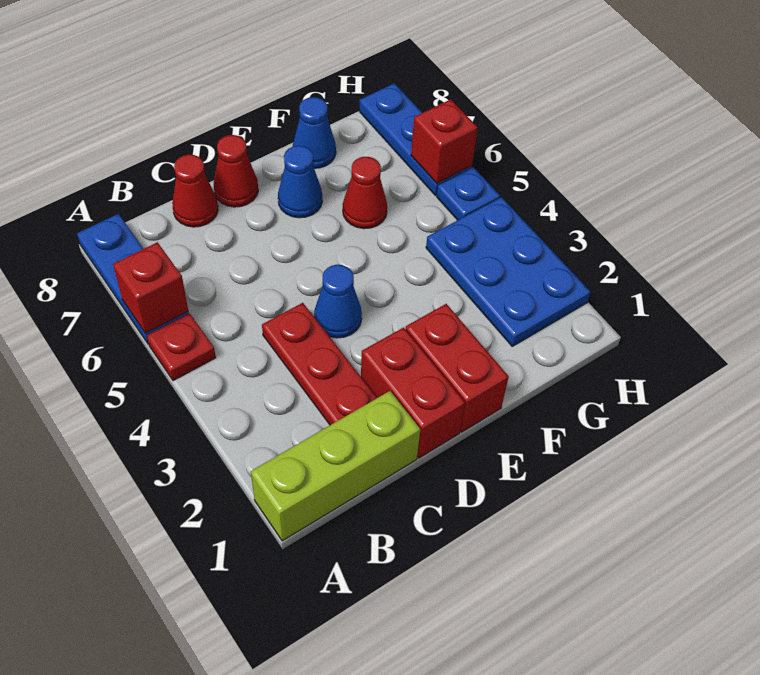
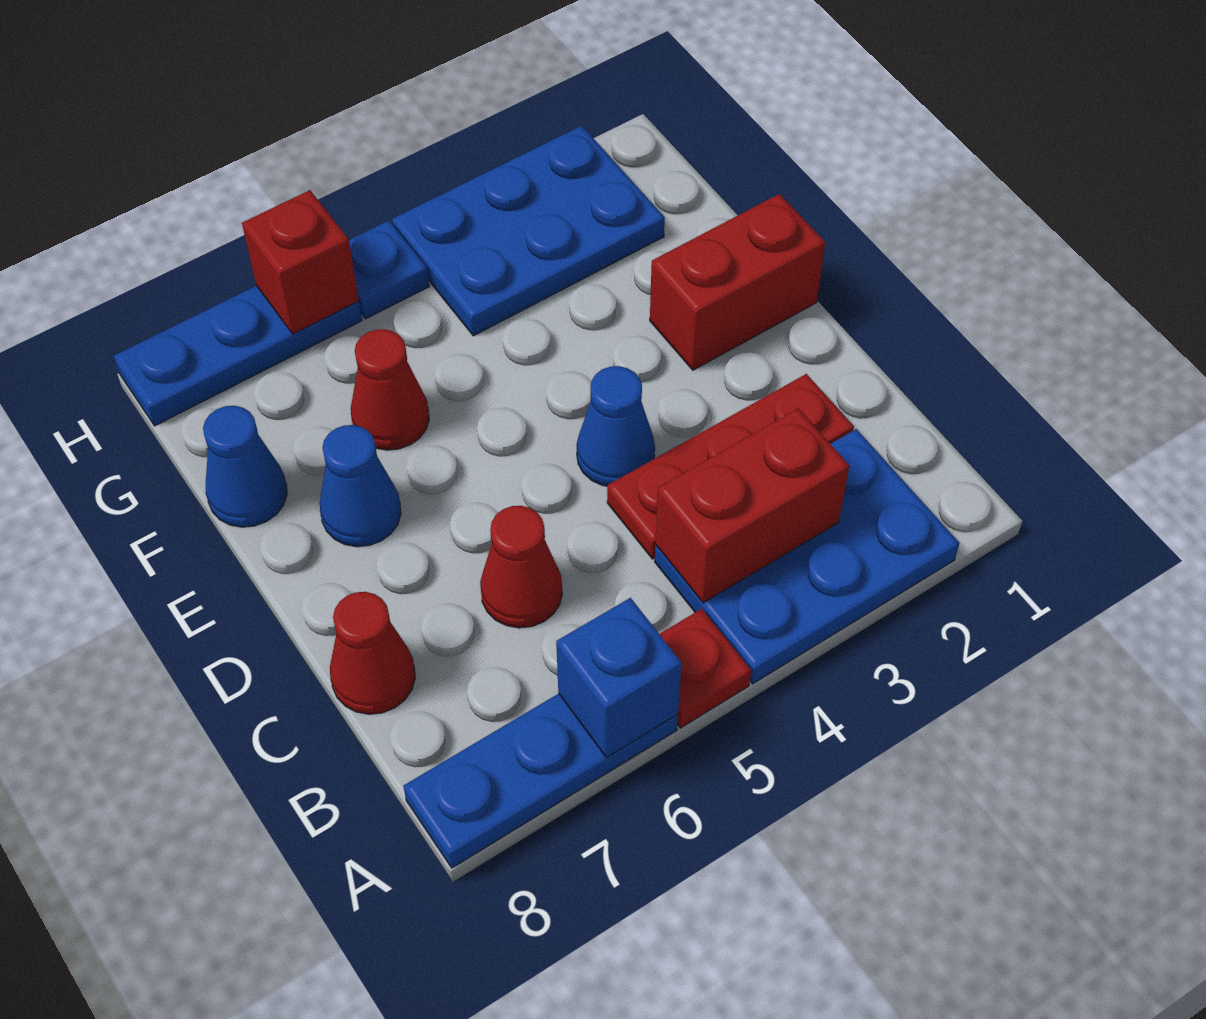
lime 1x3 brick [251,391,420,541] -> none
none -> blue 2x3 plate [655,429,959,684]
red 1x1 brick [113,242,188,333] -> blue 1x1 brick [556,598,682,757]
red 1x2 brick [361,328,465,458] -> red 1x2 brick moved to [655,408,849,603]
red 1x1 cone [214,135,258,207] -> red 1x1 cone moved to [480,506,562,628]

